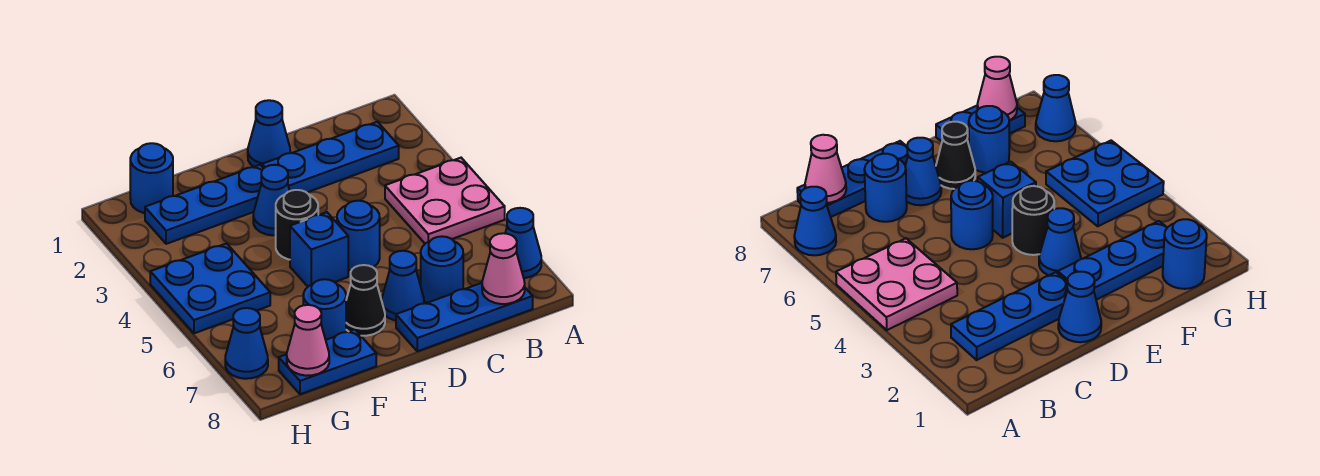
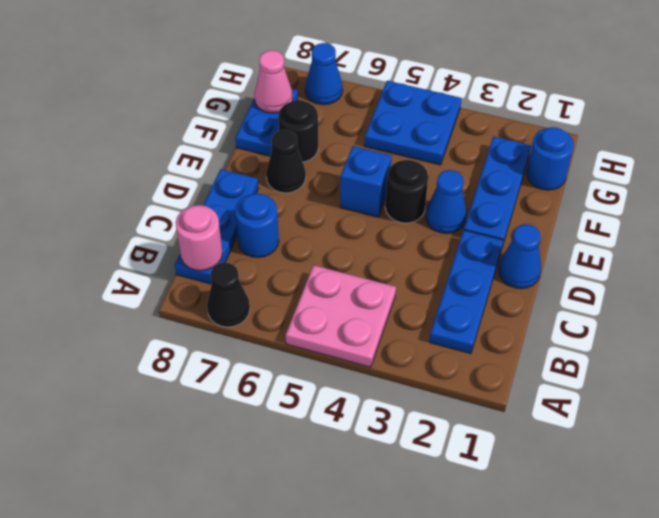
blue 1x1 cone [505,208,541,278] -> black 1x1 cone [207,263,250,327]
pink 1x1 cone [482,233,525,304] -> pink 1x1 round brick [176,205,223,271]
blue 1x1 round brick [337,201,380,270] -> none
blue 1x1 cone [382,251,424,320] -> none
blue 1x1 round brick [303,279,346,340] -> black 1x1 round brick [278,100,318,162]

